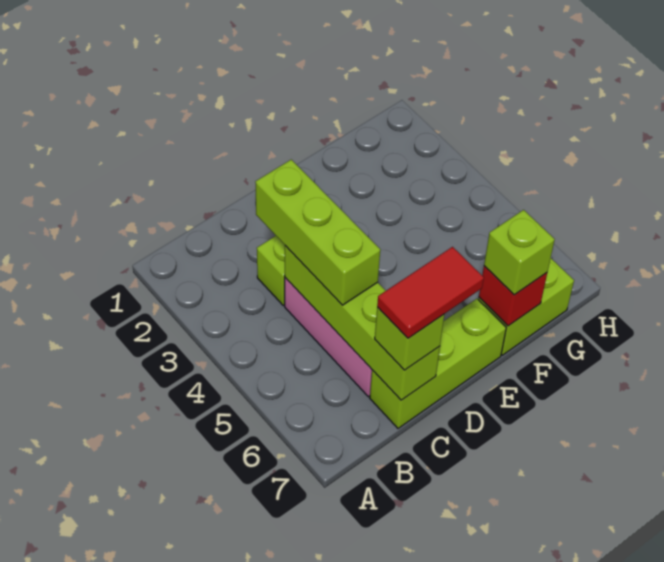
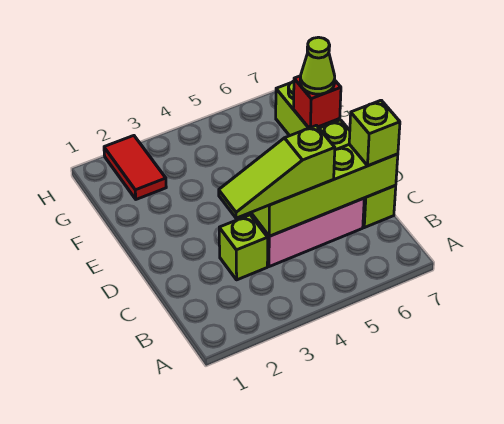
lime 1x3 brick [255,160,380,305] -> lime 1x3 slope [219,125,335,218]
red 1x2 tile [377,247,484,338] -> red 1x2 tile moved to [104,136,166,199]
lime 1x1 brick [484,210,555,295] -> lime 1x1 cone [300,37,335,94]

